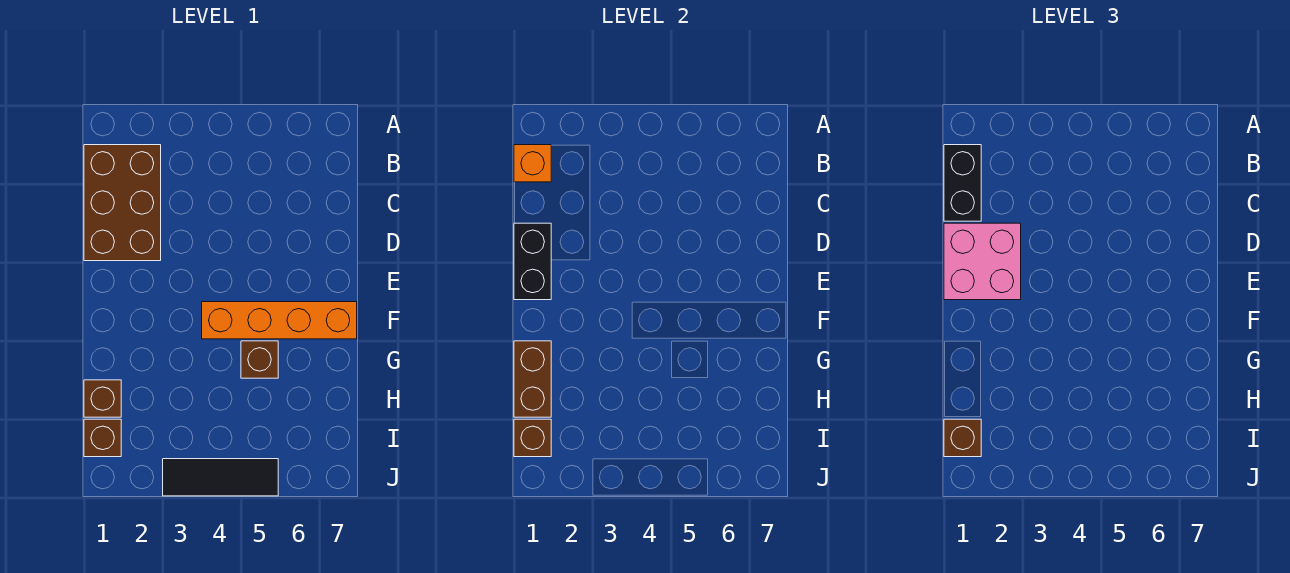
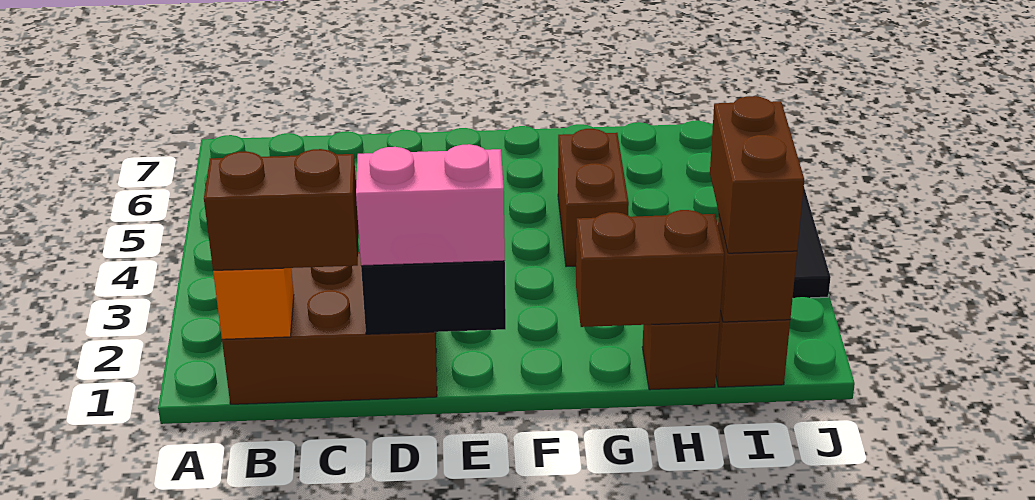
black 1x2 brick [944,145,981,221] -> brown 1x2 brick [204,149,359,270]
pink 2x2 brick [944,223,1021,300] -> pink 1x2 brick [356,144,505,266]
orange 1x4 brick [202,302,357,339] -> none
brown 1x1 brick [241,341,278,378] -> brown 1x2 brick [558,129,629,267]
brown 1x1 brick [944,419,981,457] -> brown 1x2 brick [710,96,804,253]

